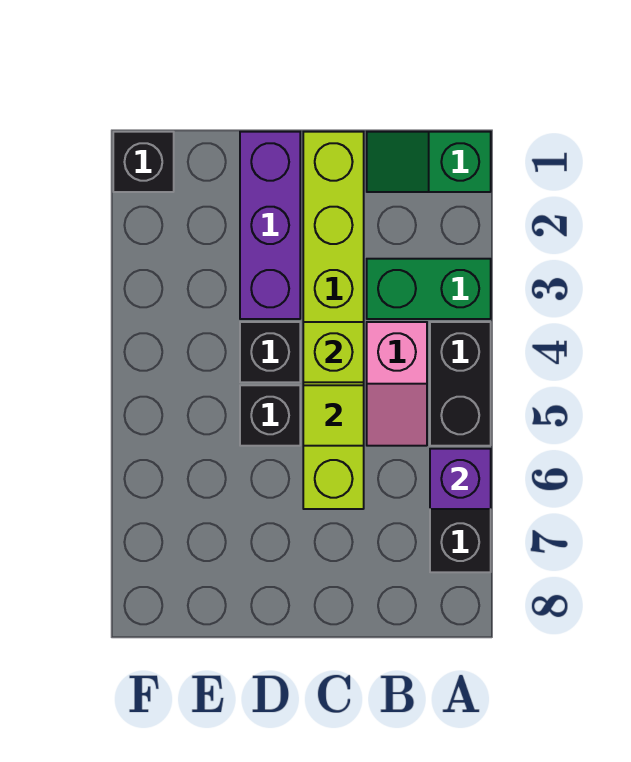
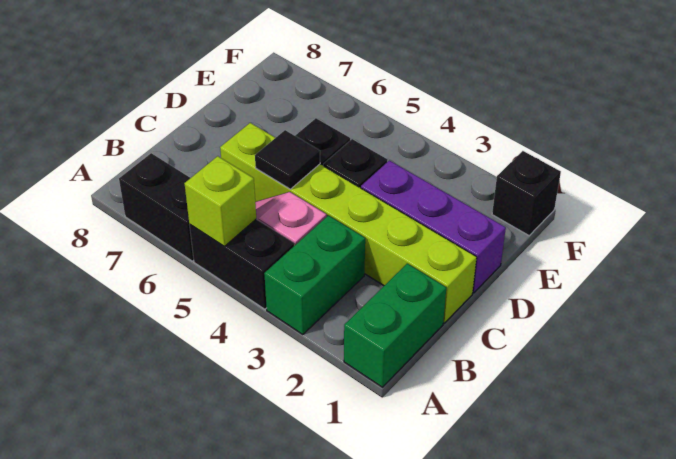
green 1x2 slope [367,132,491,192] -> green 1x2 brick [344,264,446,387]
purple 1x1 brick [430,449,491,509] -> none
lime 1x1 brick [303,322,364,382] -> lime 1x1 brick moved to [184,156,256,246]
lime 1x1 tile [303,385,364,446] -> black 1x1 tile [255,130,320,189]

